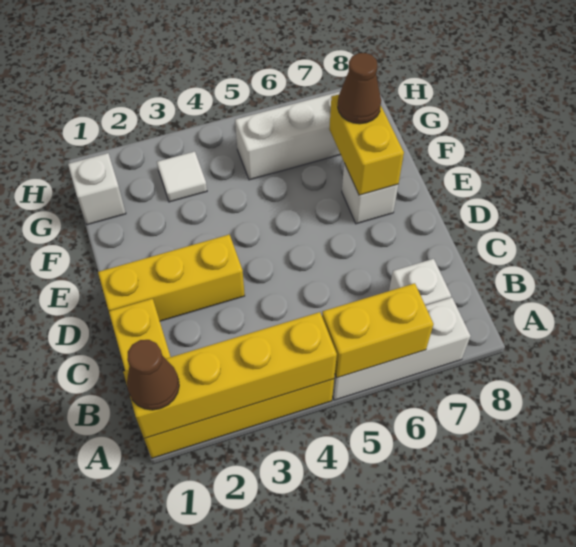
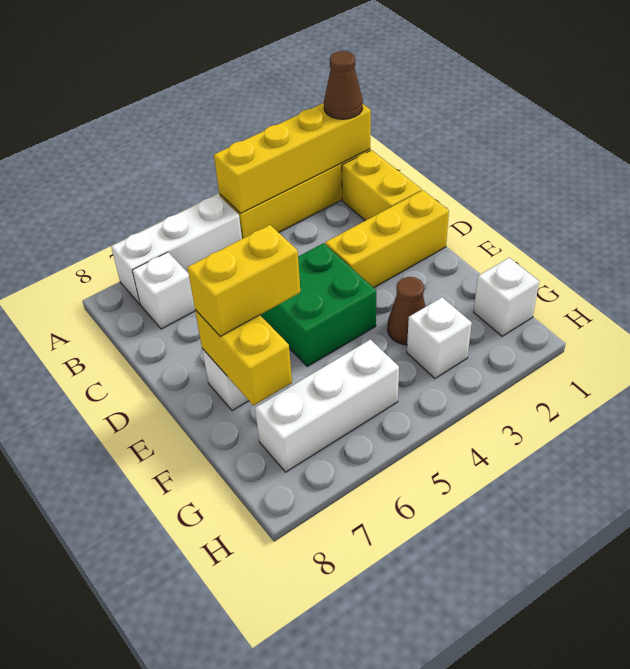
yellow 1x2 brick [322,283,434,378] -> yellow 1x2 brick moved to [187,225,300,336]
none -> green 2x2 brick [260,243,376,366]
brown 1x1 cone [338,53,381,124] -> brown 1x1 cone moved to [387,277,426,345]
white 1x1 tile [157,151,207,202] -> white 1x1 brick [407,297,472,378]

